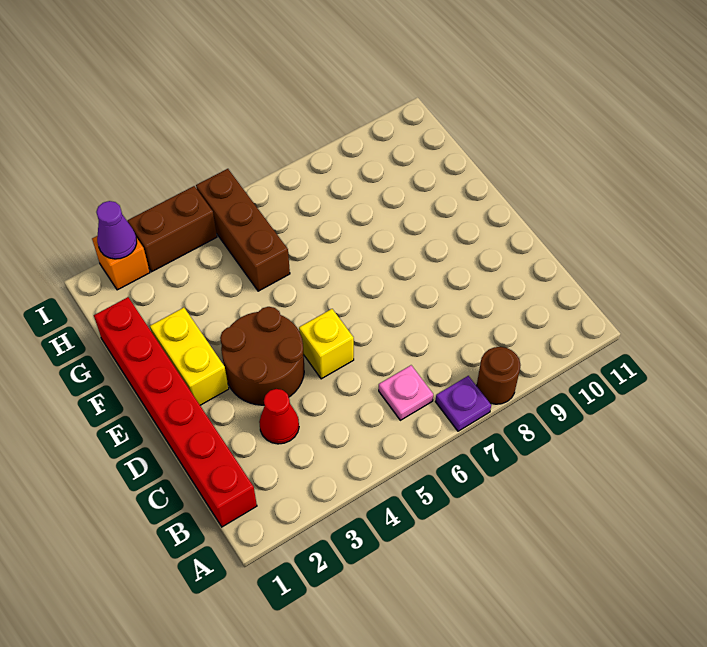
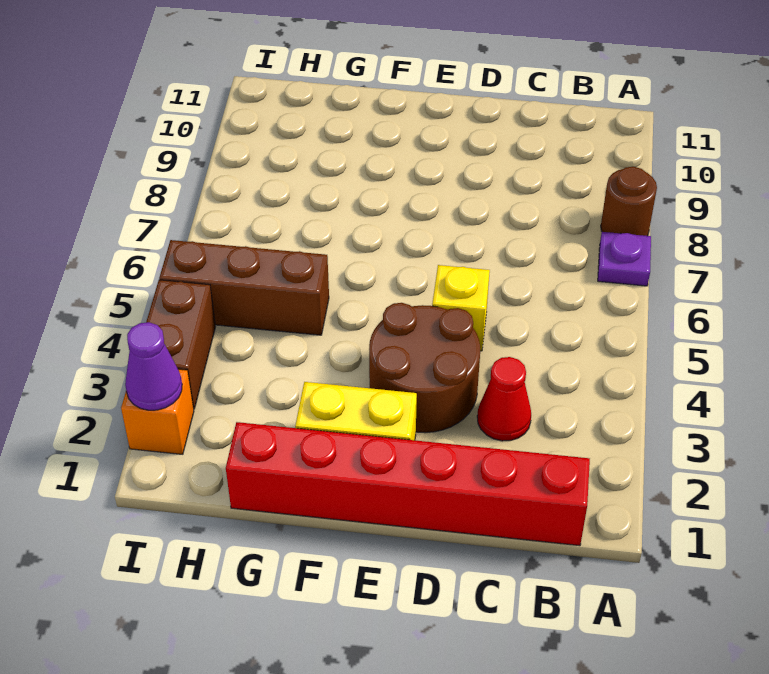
pink 1x1 plate [379,365,433,420] -> none

